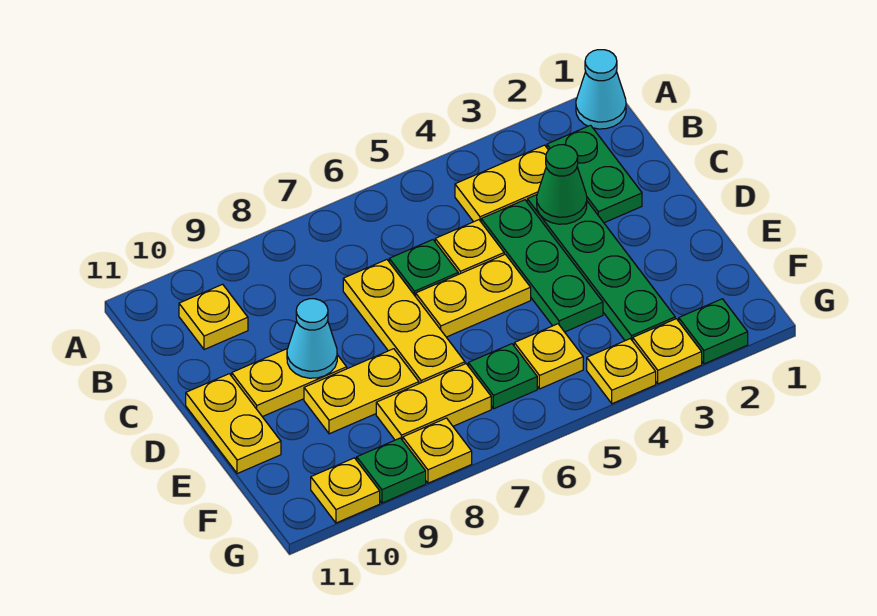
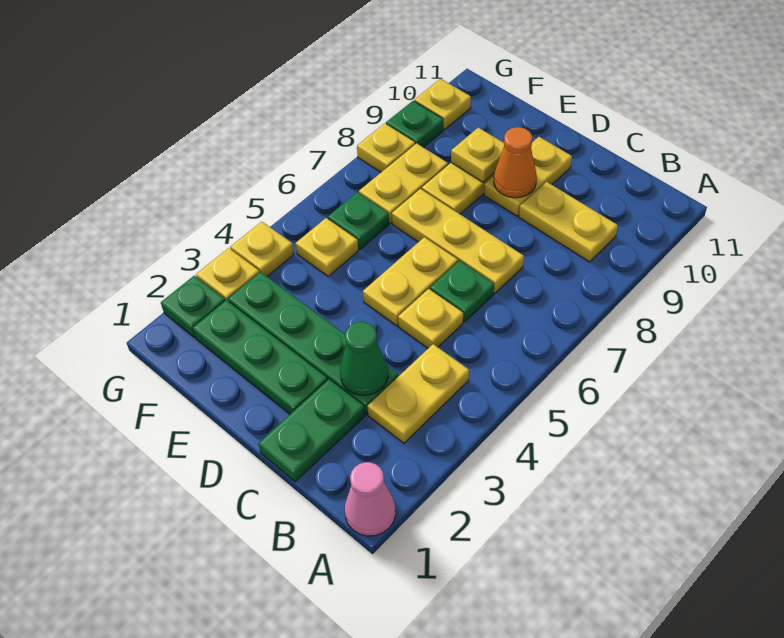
cyan 1x1 cone [576,50,626,129] -> pink 1x1 cone [345,462,396,536]
green 1x2 plate [547,125,642,223] -> green 1x2 plate turned to [258,379,365,482]
yellow 1x1 plate [179,284,248,350] -> yellow 1x1 plate moved to [451,128,504,182]
green 1x3 plate [481,200,603,332] -> green 1x3 plate moved to [193,300,328,414]
cyan 1x1 cone [287,299,337,378] -> orange 1x1 cone [494,127,537,198]
yellow 1x2 plate [186,374,281,474] -> yellow 1x2 plate moved to [519,182,618,262]

